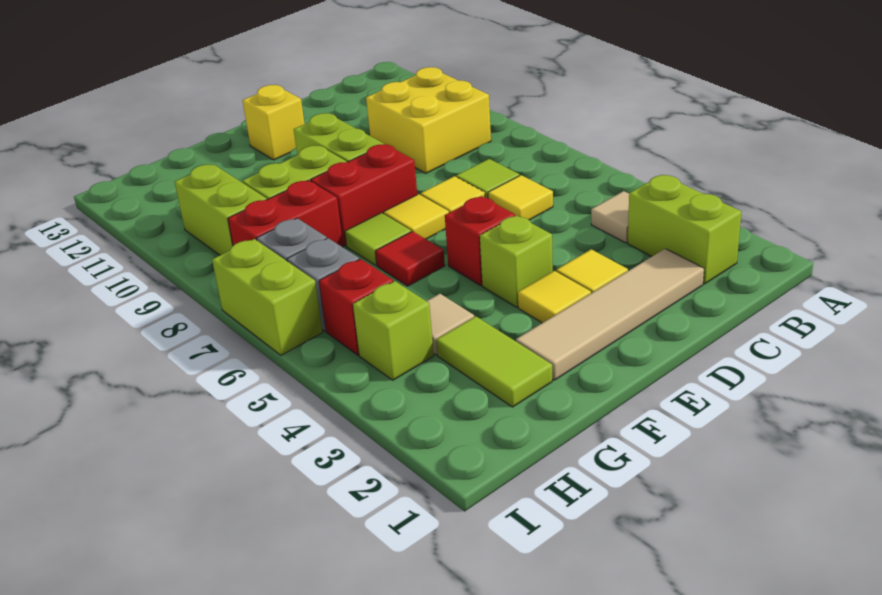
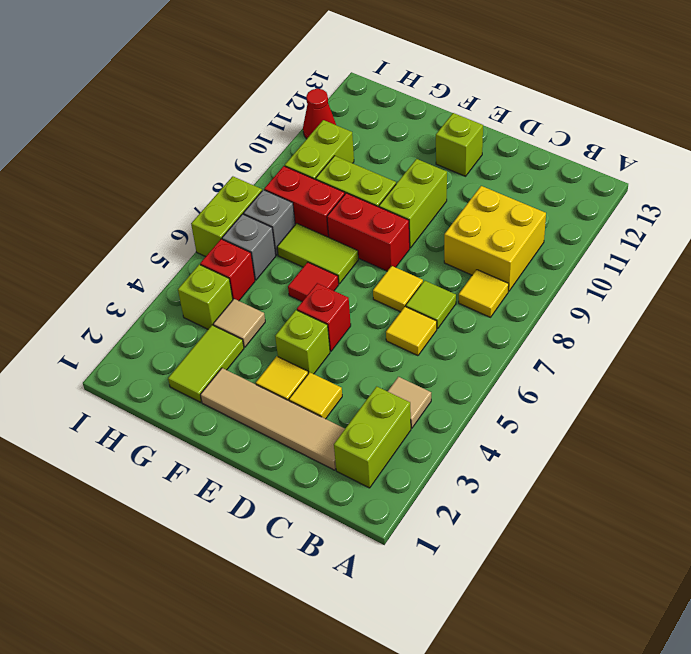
yellow 1x1 tile [383,194,449,239] -> yellow 1x1 tile moved to [459,270,509,317]
yellow 1x1 brick [243,85,304,160] -> lime 1x1 brick [436,113,483,176]
lime 1x1 tile [345,213,411,265] -> lime 1x2 tile [277,223,358,284]
none -> red 1x1 cone [303,89,336,139]

